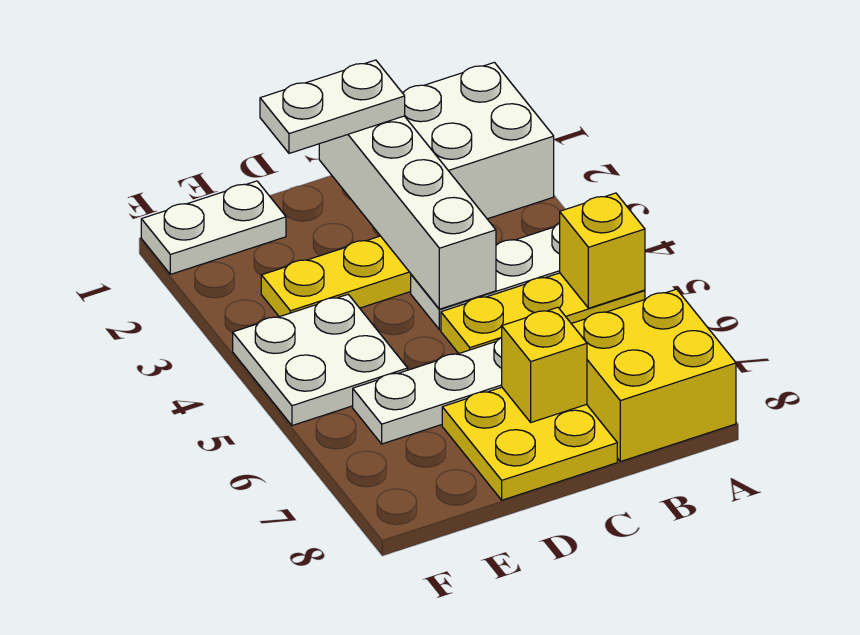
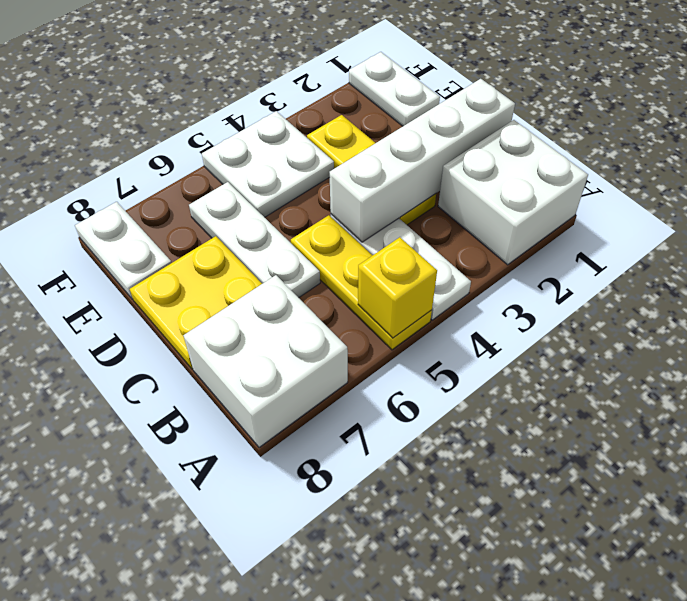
yellow 2x2 brick [571,289,736,462] -> white 2x2 brick [183,275,348,447]
white 1x2 plate [260,60,405,153] -> white 1x2 plate moved to [75,202,171,299]
yellow 1x1 brick [501,307,587,422] -> none

